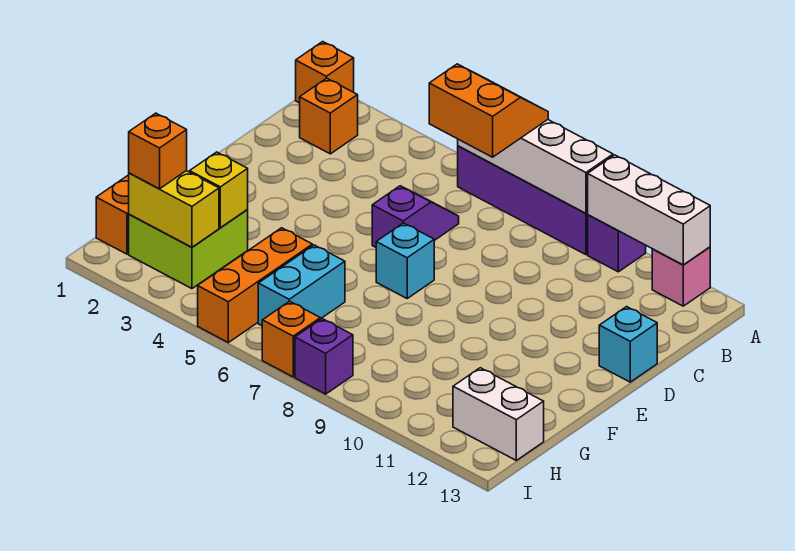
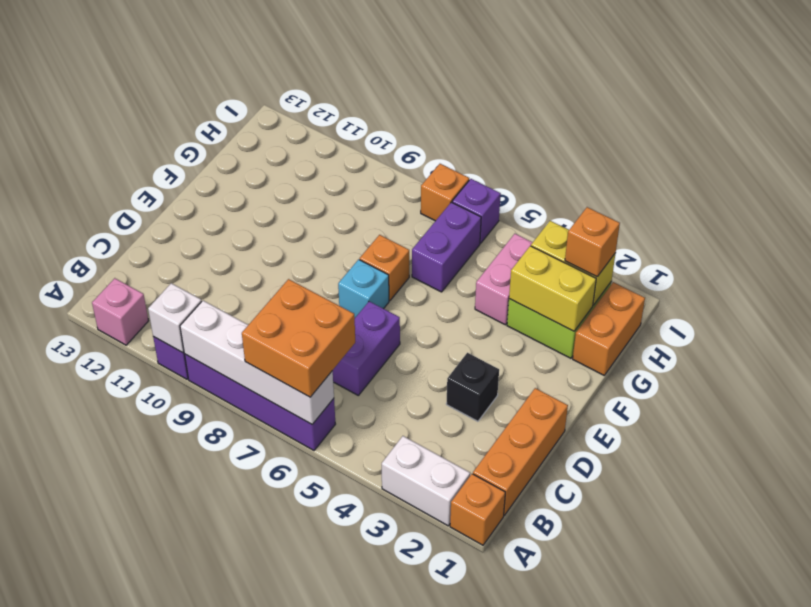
orange 2x2 slope [429,64,548,157] -> orange 2x2 brick [242,279,355,397]
white 1x3 brick [588,155,710,265] -> white 1x1 brick [148,283,202,353]
orange 1x1 brick [300,78,358,154] -> orange 1x1 brick moved to [360,235,409,301]
purple 1x2 slope [372,186,459,247] -> purple 1x2 brick [332,301,400,395]
none -> black 1x1 brick [446,353,499,421]
cyan 1x1 brick [599,307,657,382] -> none
yellow 1x1 brick [190,152,248,228] -> yellow 1x2 brick [509,246,596,331]
none -> pink 1x2 brick [475,234,533,325]
orange 1x3 brick [198,228,312,342] -> orange 1x3 brick moved to [473,388,568,515]
cyan 1x2 brick [258,245,345,326] -> purple 1x2 brick [412,202,481,292]
white 1x2 brick [453,368,544,460] -> white 1x2 brick moved to [382,436,470,526]
purple 1x1 brick [295,319,353,394] -> purple 1x1 brick moved to [452,179,501,243]

